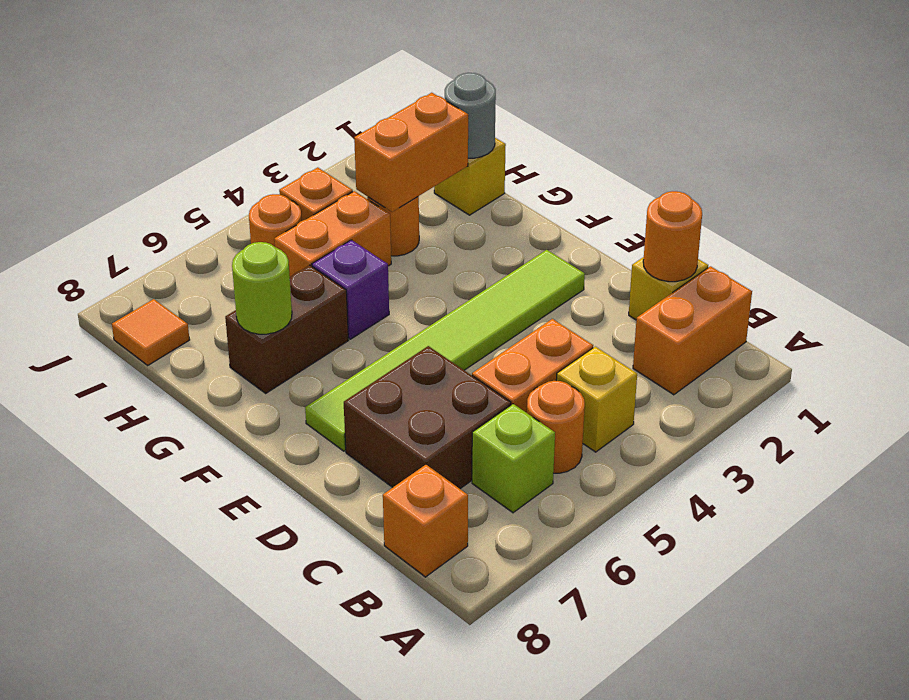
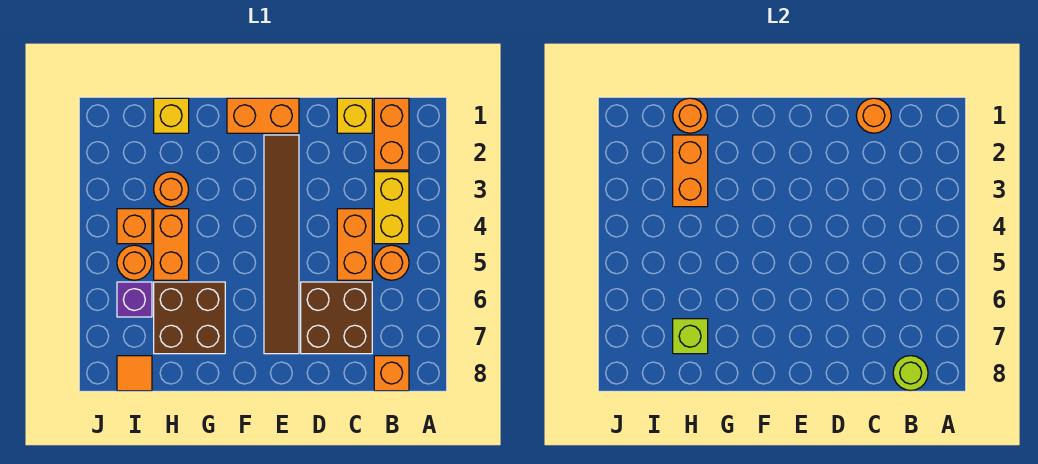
yellow 1x1 brick [556,347,637,452] -> yellow 1x2 brick [374,172,409,244]
lime 1x1 brick [472,404,555,513] -> lime 1x1 brick moved to [673,319,708,354]
none -> orange 1x2 brick [227,98,299,133]
lime 1x6 tile [305,250,585,451] -> brown 1x6 tile [264,135,299,354]
purple 1x1 brick [312,240,389,339] -> purple 1x1 brick moved to [117,282,152,317]
brown 1x2 brick [225,265,349,393] -> brown 2x2 brick [154,282,225,354]
lime 1x1 round brick [232,242,292,334] -> lime 1x1 round brick moved to [893,356,928,391]
grey 1x1 round brick [445,73,496,158] -> orange 1x1 round brick [673,98,708,133]

